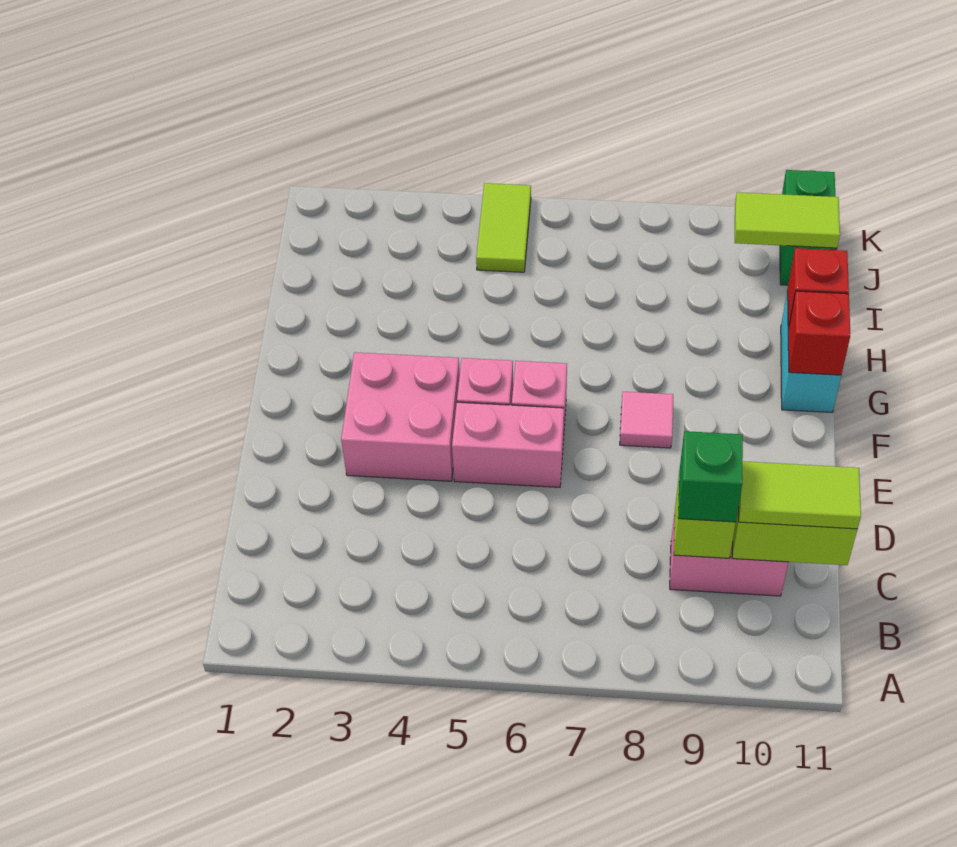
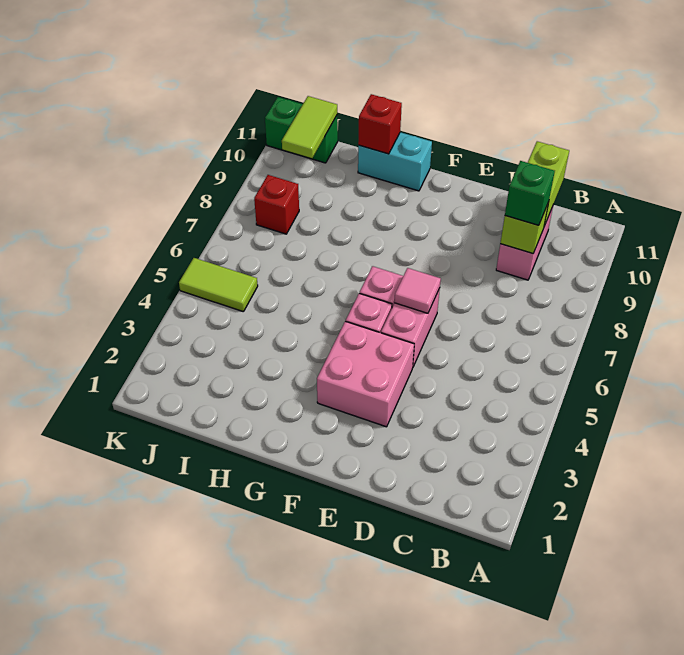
lime 1x2 tile [739,461,861,529] -> none
pink 1x1 tile [620,392,673,448] -> pink 1x1 tile moved to [394,268,441,313]
red 1x1 brick [788,291,850,375] -> red 1x1 brick moved to [254,175,299,234]

